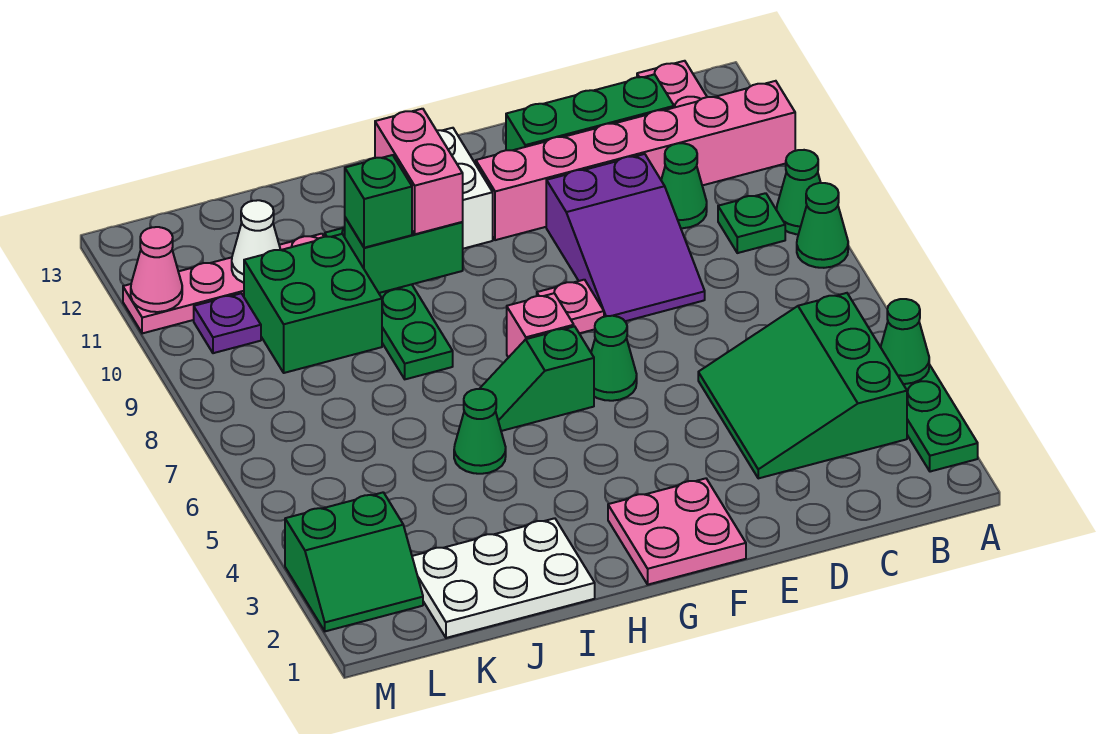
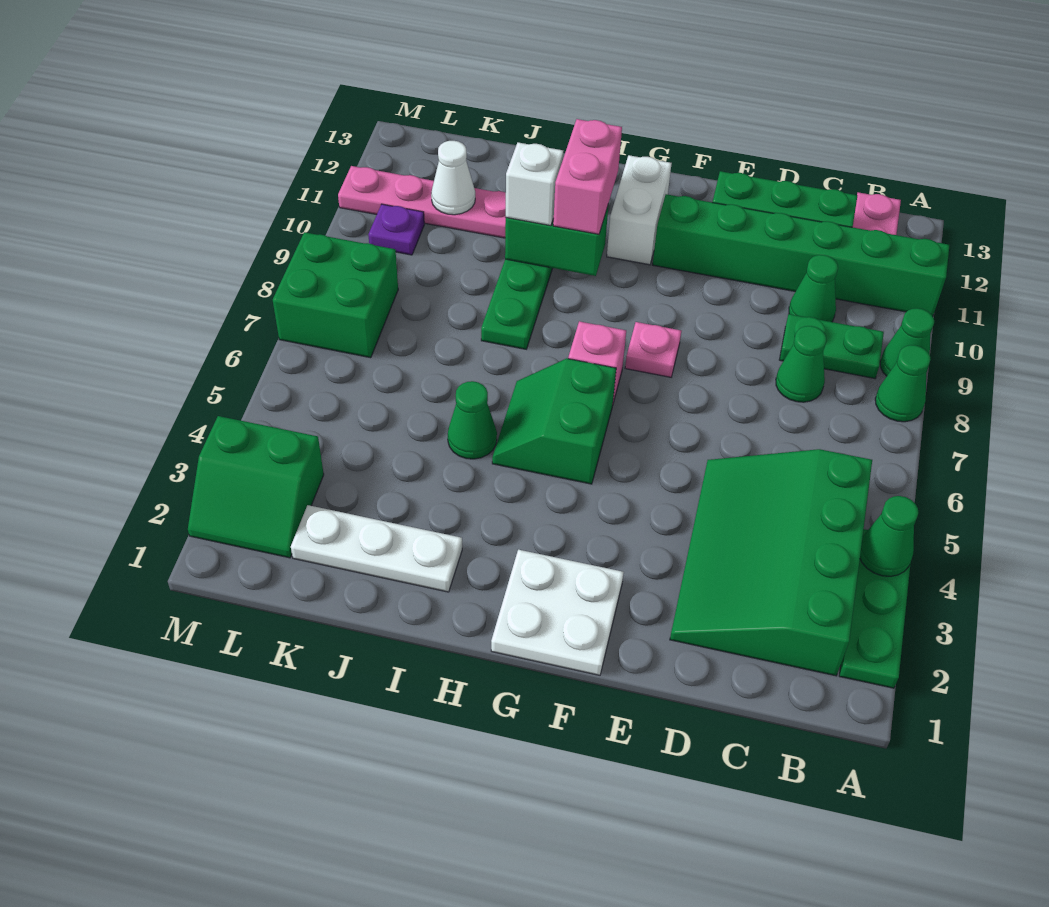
pink 1x6 brick [476,81,795,240] -> green 1x6 brick [653,194,949,316]
green 3x3 slope [698,293,907,478] -> green 3x4 slope [670,449,872,676]
green 1x1 plate [718,193,785,253] -> green 1x2 plate [779,314,884,378]
purple 2x3 slope [546,154,705,321] -> none
pink 2x2 plate [608,478,746,585] -> white 2x2 plate [491,550,624,675]
green 1x1 cone [591,316,637,401] -> green 1x1 cone moved to [776,326,826,402]
green 1x2 slope [480,326,594,431] -> green 2x2 slope [492,359,616,484]
white 2x3 plate [412,518,595,638] -> white 1x3 plate [291,505,462,592]
green 1x1 brick [345,155,412,248] -> white 1x1 brick [506,143,563,226]
green 2x2 brick [244,234,382,373] -> green 2x2 brick moved to [273,232,398,358]
pink 1x1 cone [131,227,182,312] -> none

